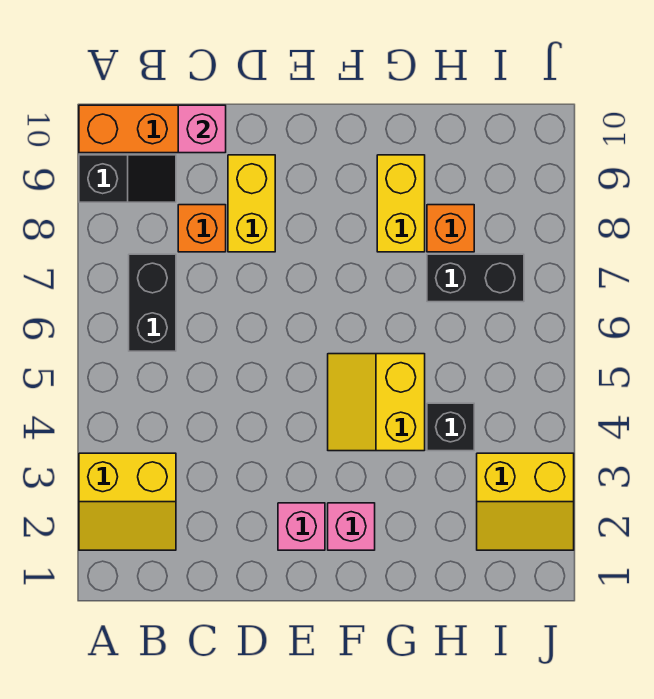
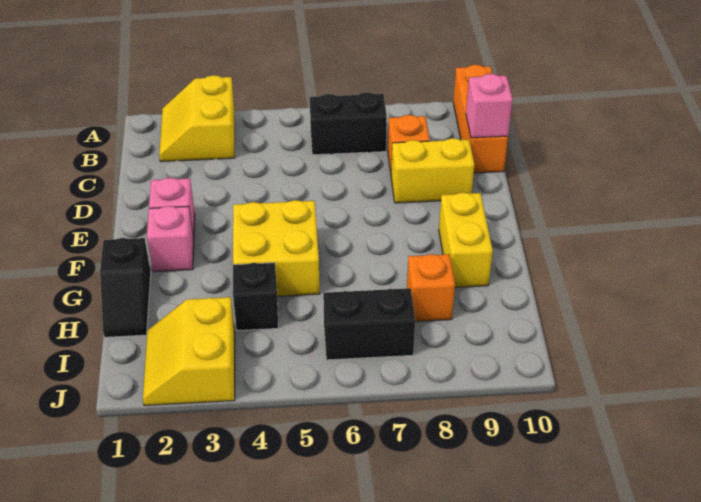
black 1x2 slope [79,155,176,202] -> black 1x2 slope moved to [100,238,151,337]
yellow 2x2 slope [328,354,425,451] -> yellow 2x2 brick [233,200,320,296]
yellow 1x2 brick [377,155,425,252] -> yellow 1x2 brick turned to [439,192,493,287]
black 1x2 brick [427,254,524,302] -> black 1x2 brick turned to [323,288,415,360]

